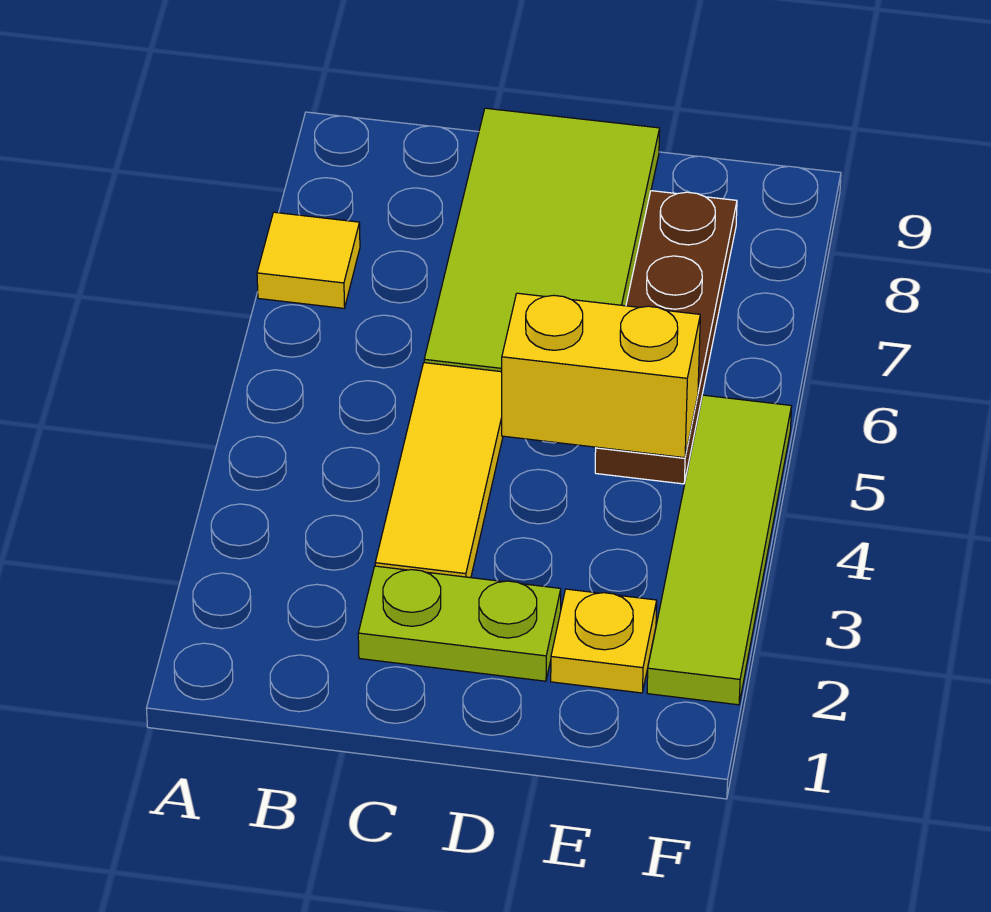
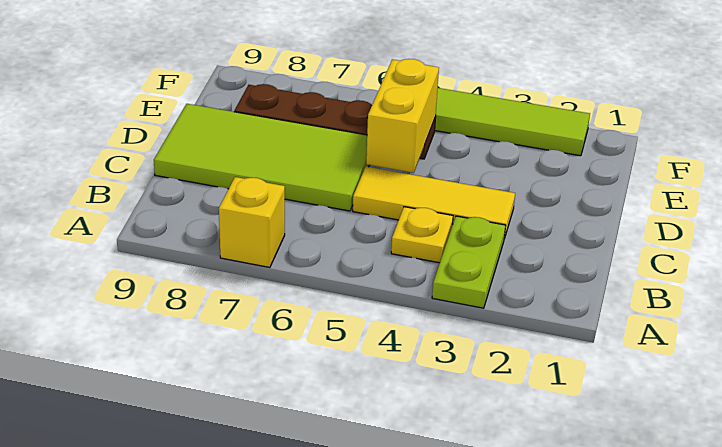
yellow 1x1 tile [257,212,360,308] -> yellow 1x1 brick [219,177,285,267]
lime 1x2 plate [358,566,561,681] -> lime 1x2 plate moved to [432,216,506,308]
yellow 1x1 plate [551,589,657,693] -> yellow 1x1 plate moved to [391,207,453,263]

